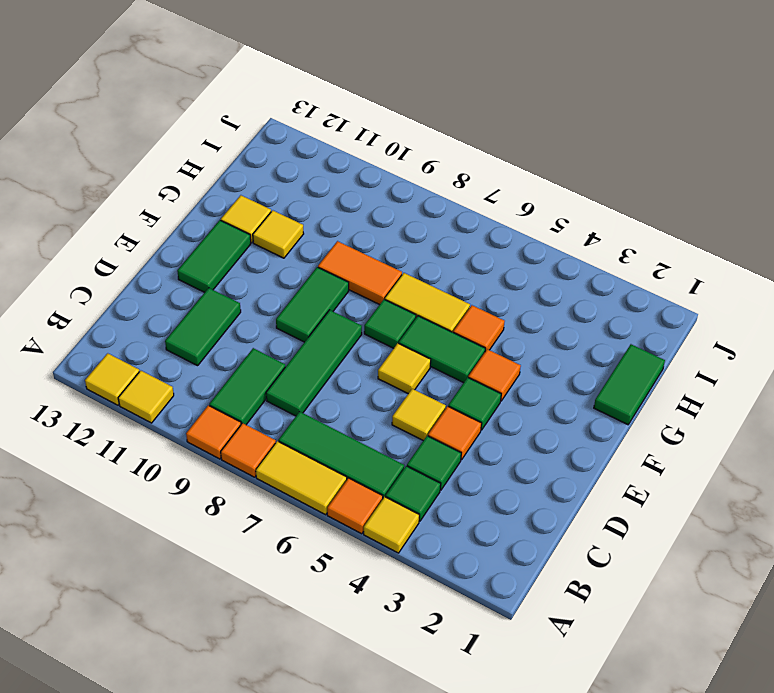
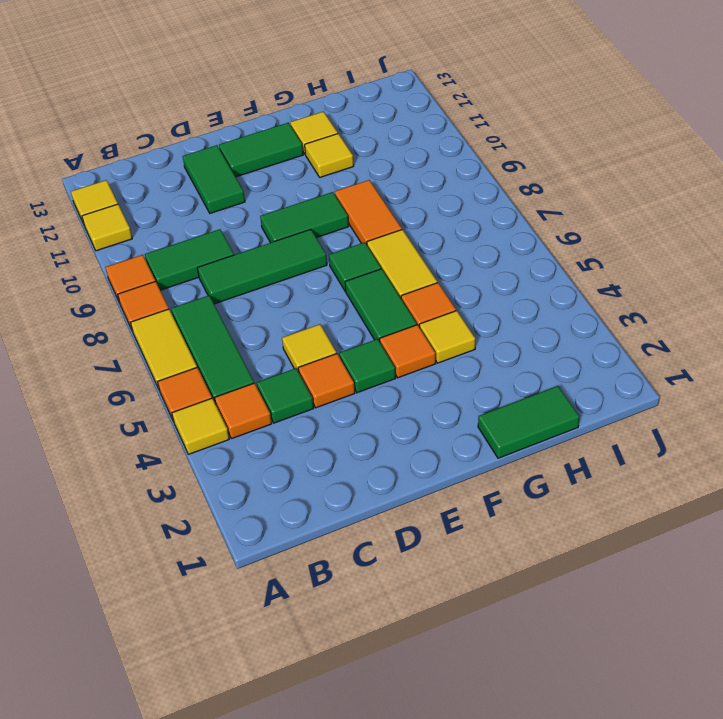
green 1x1 tile [386,466,441,521] -> orange 1x1 tile [215,383,272,439]
green 1x2 tile [165,288,241,366] -> green 1x2 tile turned to [183,145,245,213]
yellow 1x1 tile [378,343,431,394] -> yellow 1x1 tile moved to [419,311,475,363]

